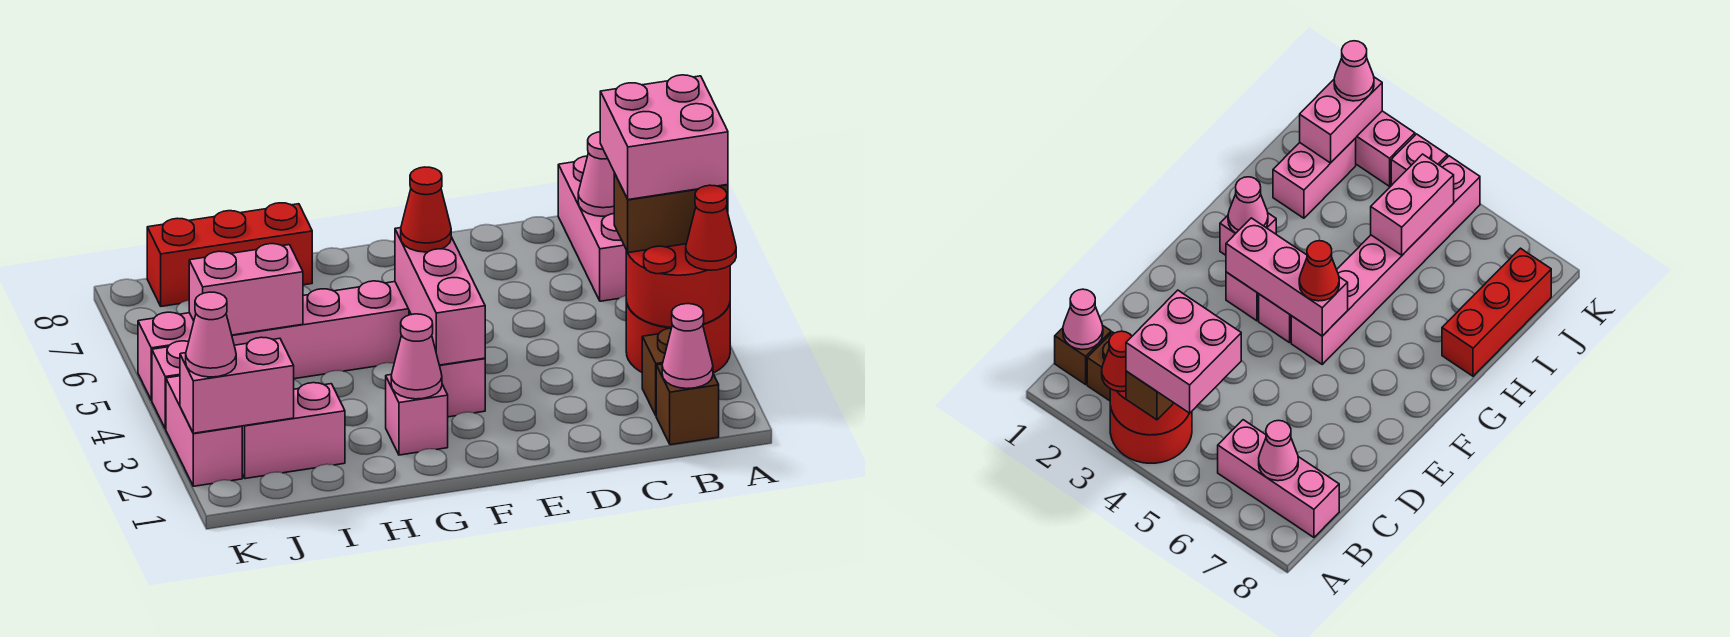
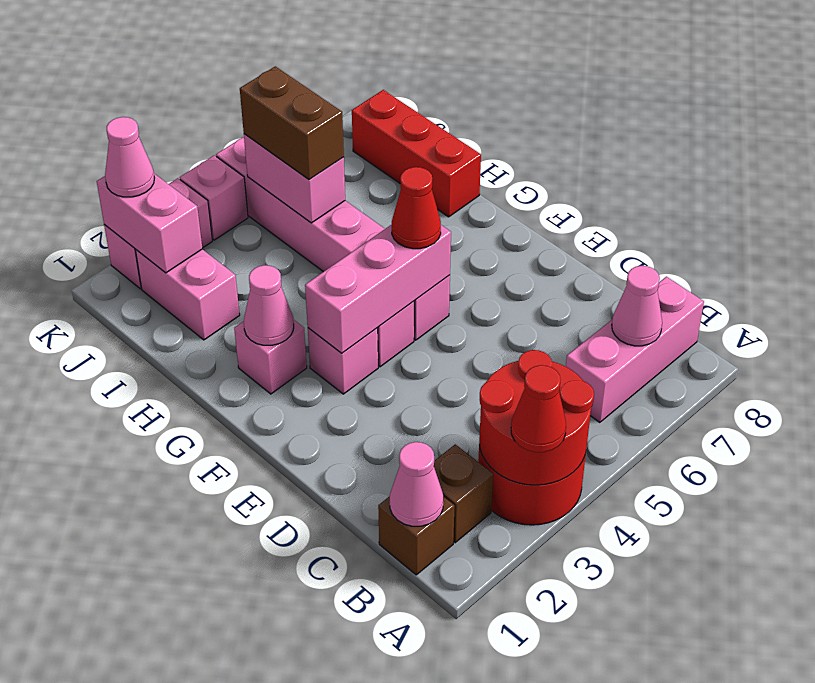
brown 1x2 brick [614,173,728,253] -> brown 1x2 brick moved to [240,66,344,179]
pink 2x2 brick [600,75,728,200] -> none

